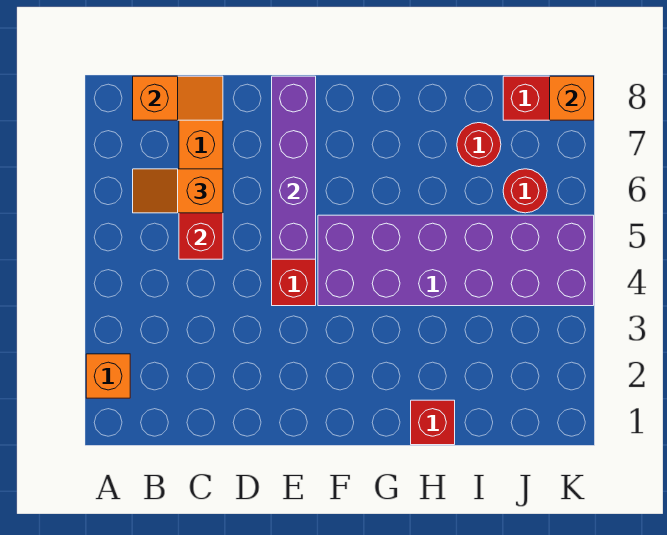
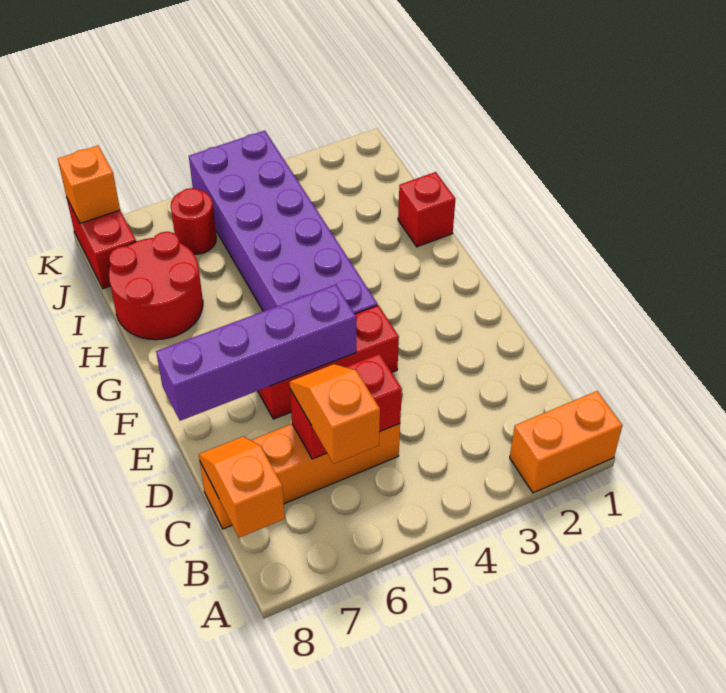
orange 1x1 brick [86,354,130,398] -> orange 1x2 brick [510,391,622,493]
orange 1x2 slope [133,169,223,213] -> orange 1x2 slope turned to [290,364,380,464]
red 1x1 round brick [457,123,501,167] -> red 2x2 round brick [109,232,203,340]

